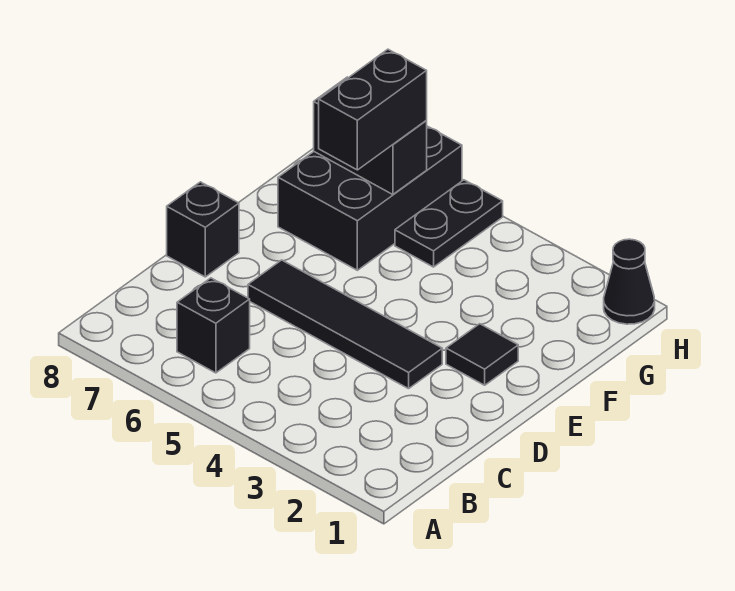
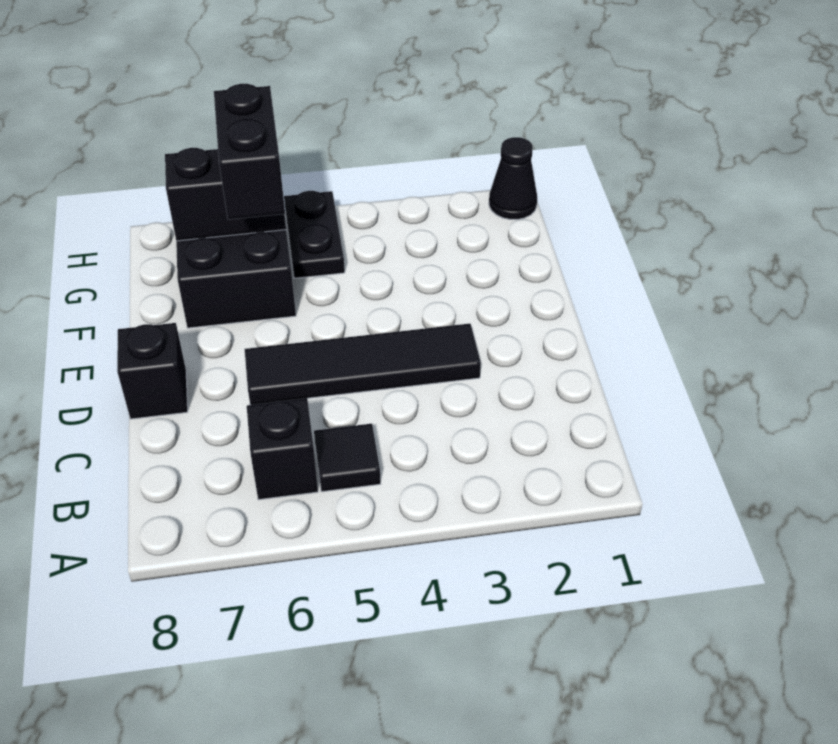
black 1x1 tile [446,324,518,385] -> black 1x1 tile moved to [314,424,381,492]

